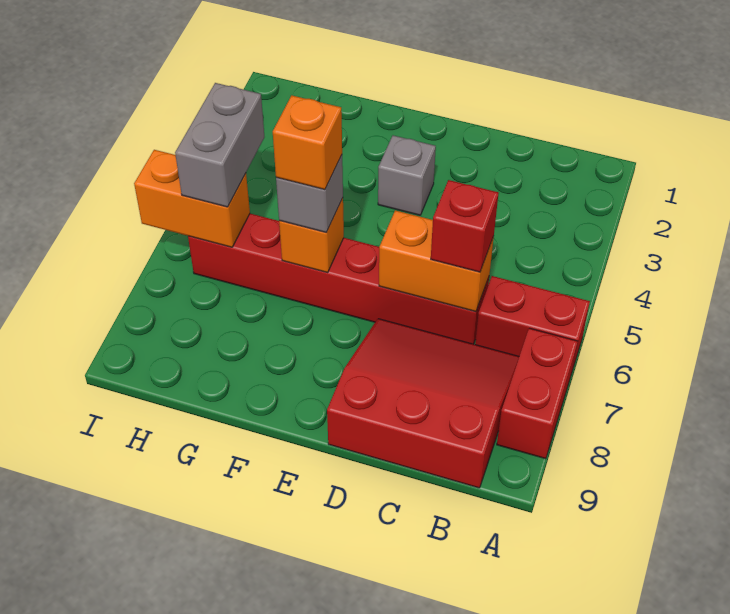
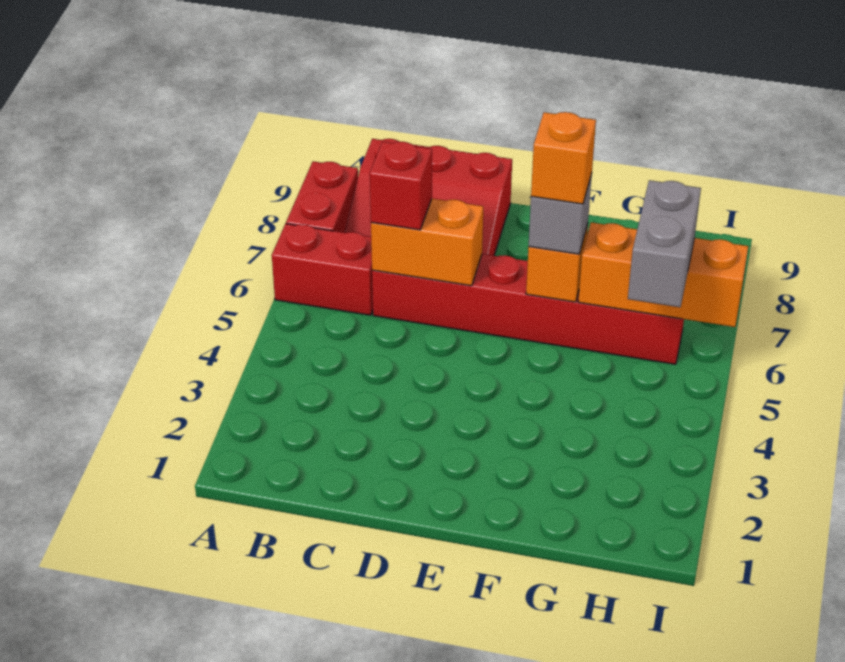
grey 1x1 brick [378,135,436,215] -> none
orange 1x2 brick [134,150,250,247] -> orange 1x3 brick [578,222,748,327]

